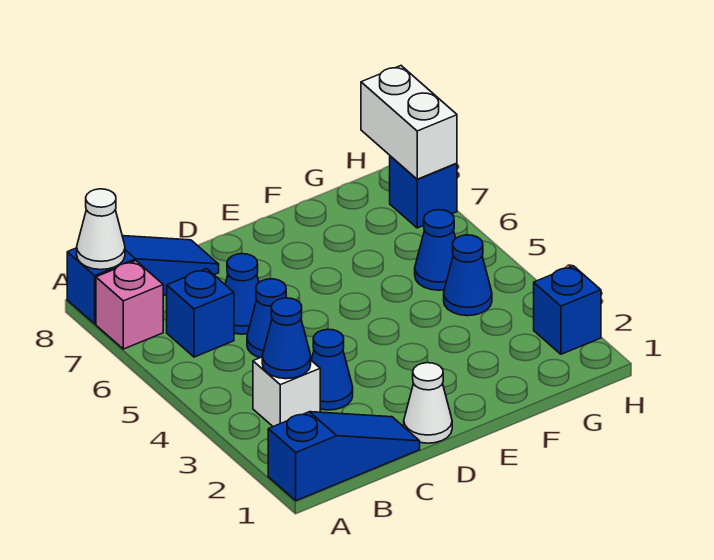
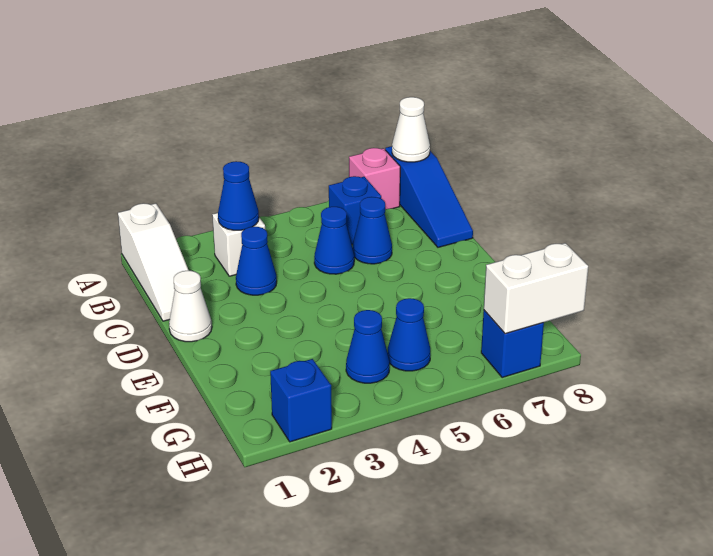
blue 1x3 slope [268,412,420,501] -> white 1x3 slope [118,203,189,321]

